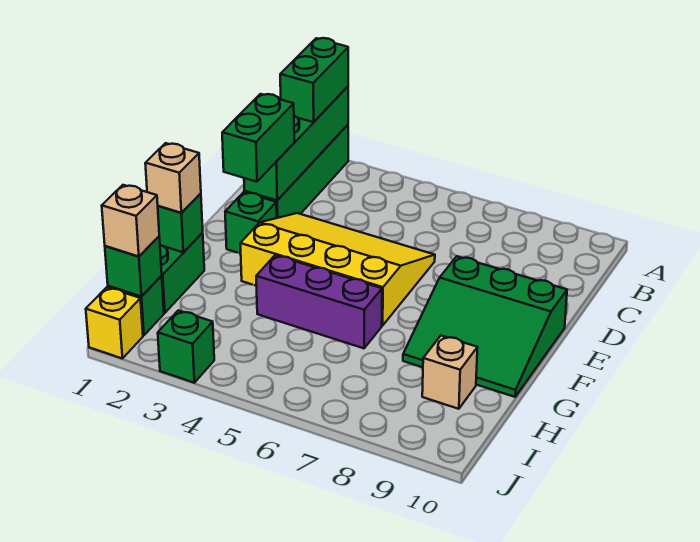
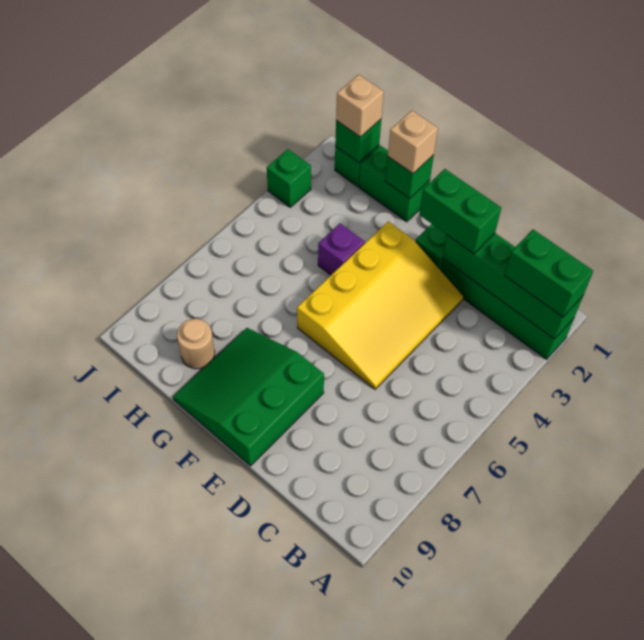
purple 1x3 brick [256,255,382,348] -> purple 1x1 brick [318,223,365,275]
tan 1x1 brick [422,336,478,409] -> tan 1x1 round brick [177,319,215,369]
yellow 1x1 brick [86,287,143,359] -> none

